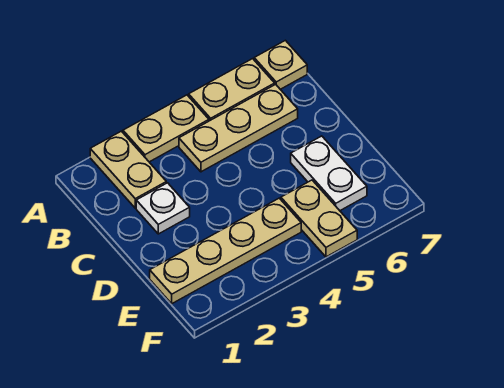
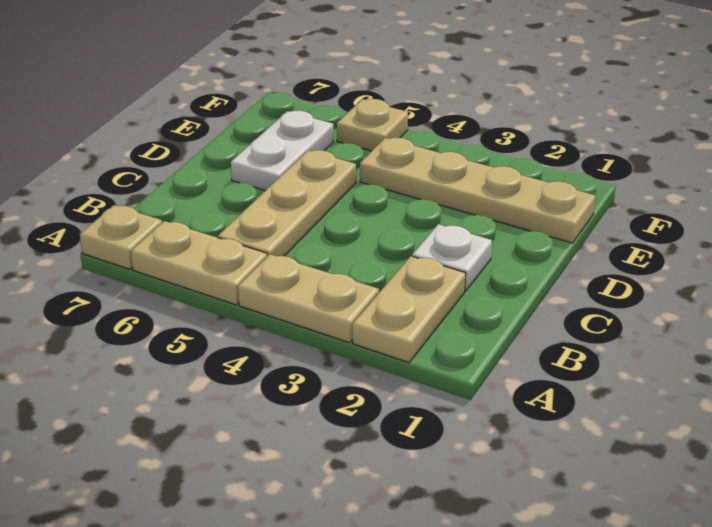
tan 1x3 plate [179,84,298,172] -> tan 1x3 plate turned to [218,150,356,256]
tan 1x2 plate [281,180,357,257] -> tan 1x1 plate [337,99,408,151]

